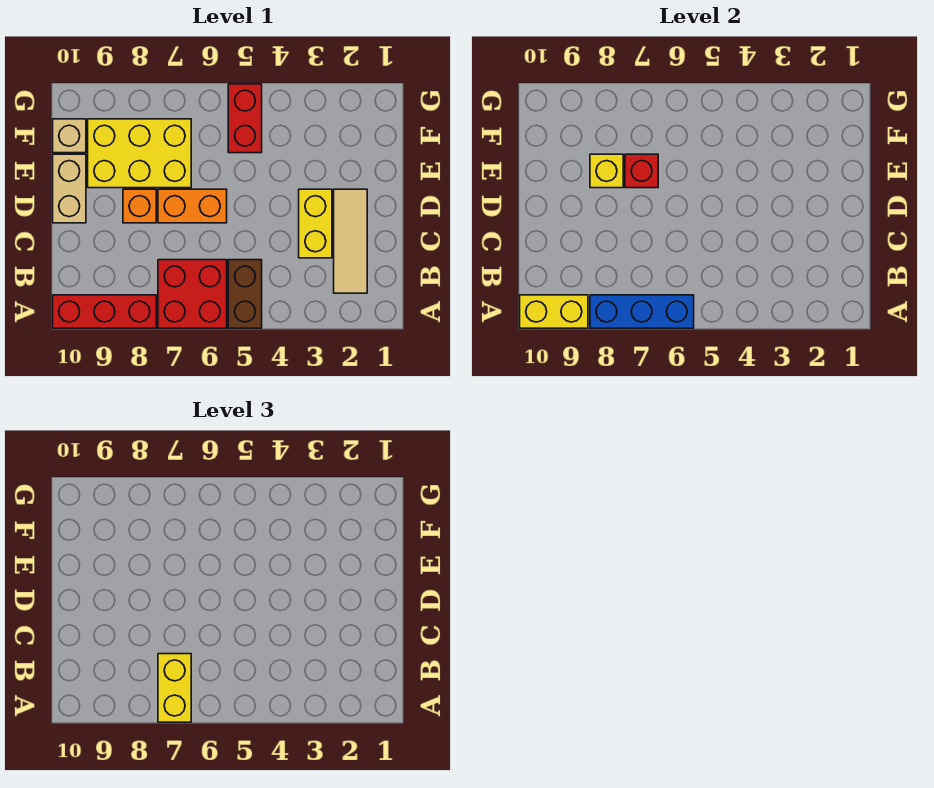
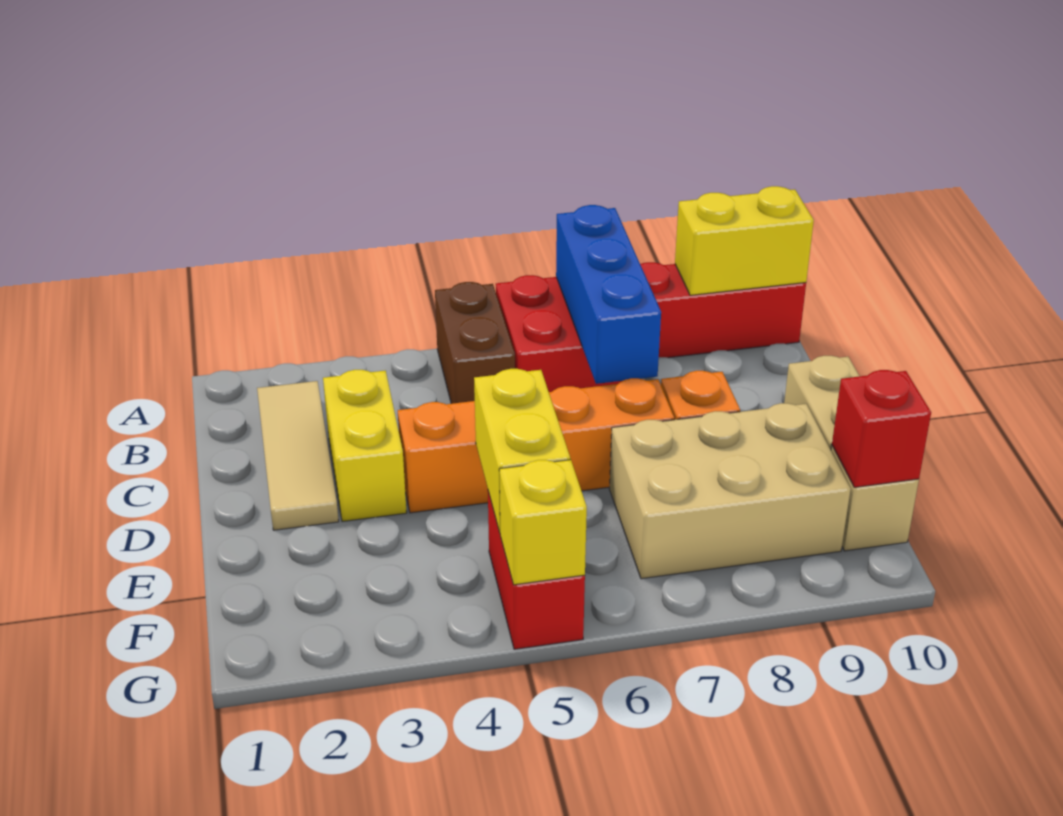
blue 1x3 brick [590,295,694,328] -> blue 1x3 brick turned to [556,205,661,384]
yellow 1x2 brick [158,654,191,722] -> yellow 1x2 brick moved to [474,369,570,533]
orange 1x2 brick [158,189,227,223] -> orange 1x4 brick [398,378,674,513]
yellow 2x3 brick [88,119,191,188] -> tan 2x3 brick [609,403,851,579]
red 1x1 brick [625,154,658,188] -> red 1x1 brick moved to [832,370,931,487]
yellow 1x1 brick [590,154,623,188] -> yellow 1x1 brick moved to [499,460,587,585]

